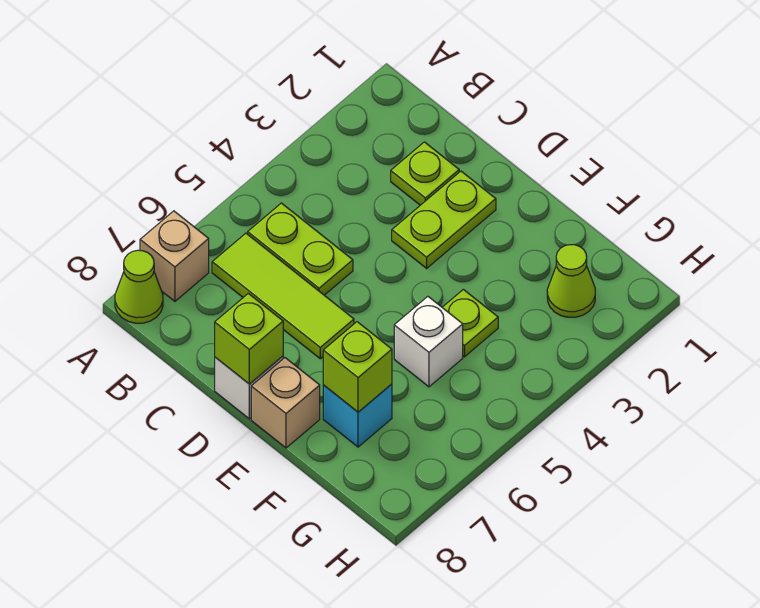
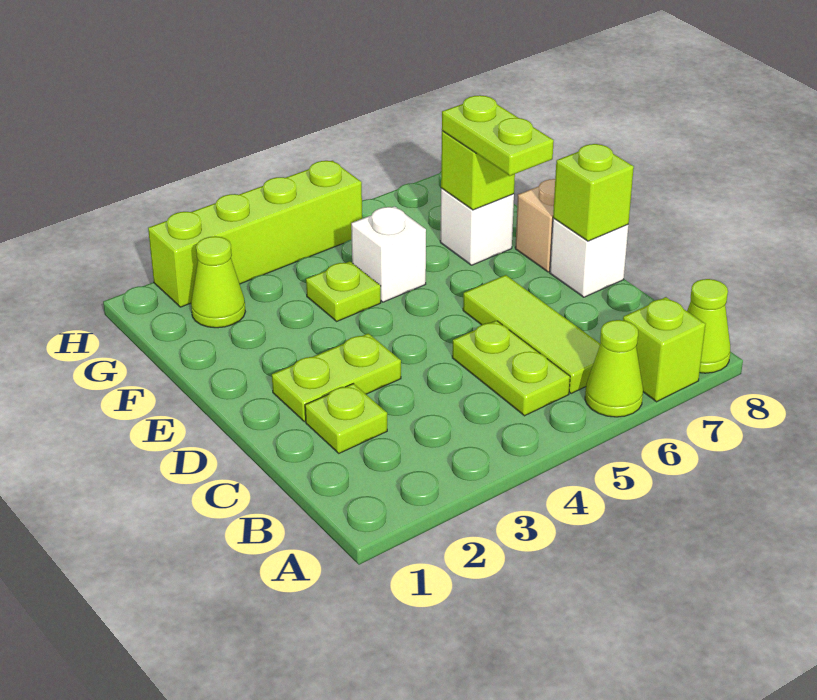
none -> lime 1x1 cone [585,320,643,417]
tan 1x1 brick [140,211,209,301] -> lime 1x1 brick [623,297,706,402]
none -> lime 1x2 plate [442,95,554,176]
cyan 1x1 brick [323,384,392,447] -> white 1x1 brick [440,188,514,265]
none -> lime 1x4 brick [148,161,362,307]

